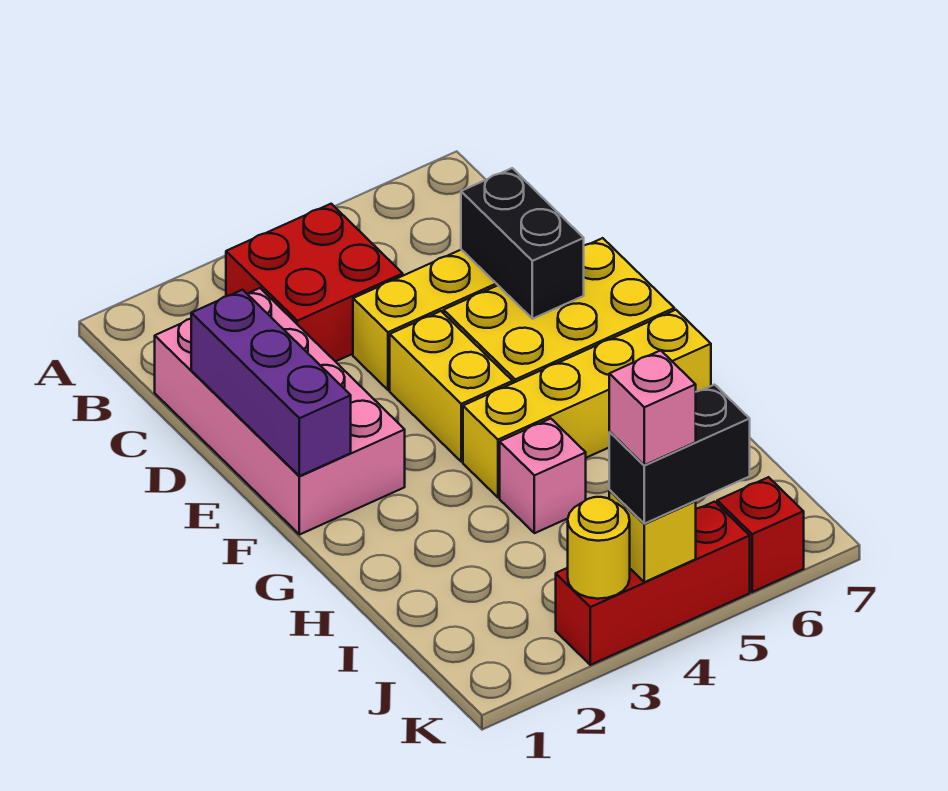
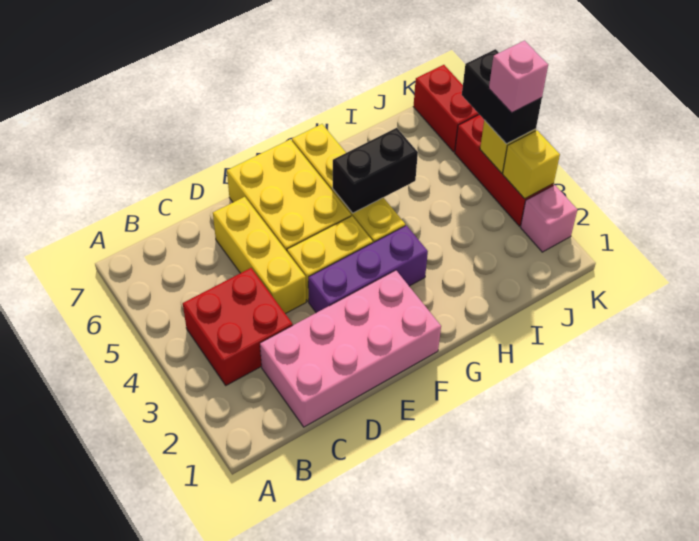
purple 1x3 brick [191,290,351,476] -> purple 1x3 brick moved to [308,225,428,313]
black 1x2 brick [461,168,584,319] -> black 1x2 brick moved to [333,128,418,213]
pink 1x1 brick [500,419,586,533] -> pink 1x1 brick moved to [520,185,577,252]
yellow 1x1 round brick [568,497,630,599] -> yellow 1x1 brick [503,130,560,199]
red 1x1 brick [717,477,804,592] -> red 1x2 brick [413,65,479,152]

